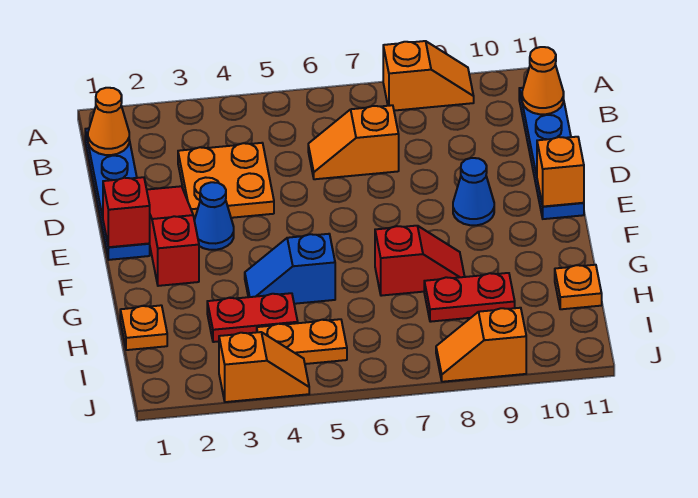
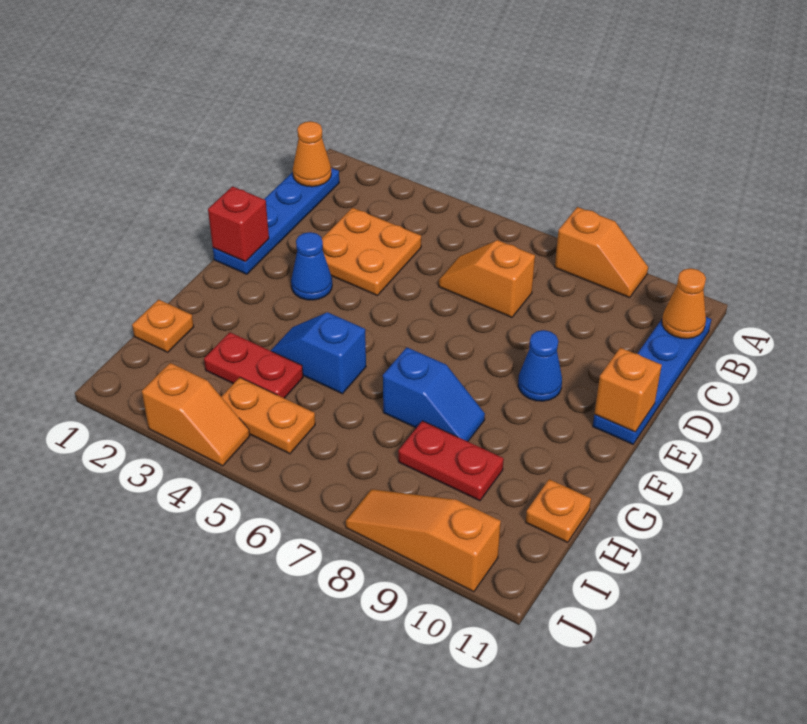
red 1x3 slope [147,186,199,286] -> none
red 1x2 slope [375,226,465,296] -> blue 1x2 slope [383,347,485,441]
orange 1x2 slope [436,308,526,382] -> orange 1x3 slope [346,489,501,592]

